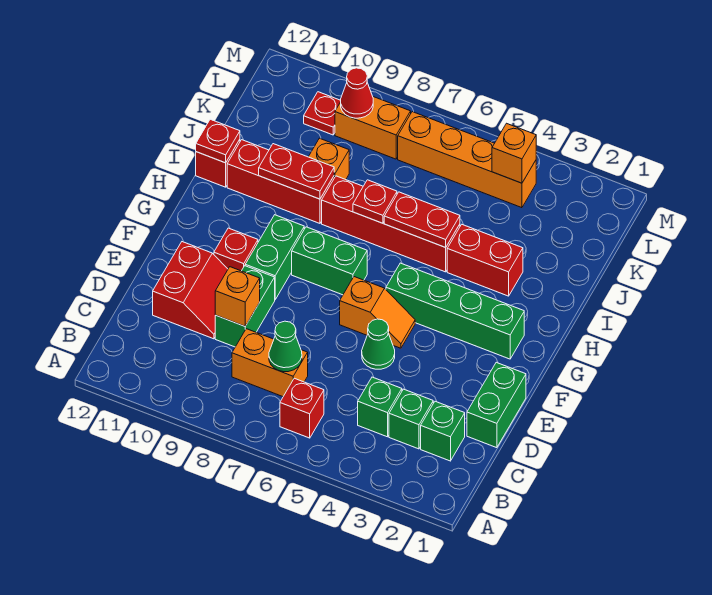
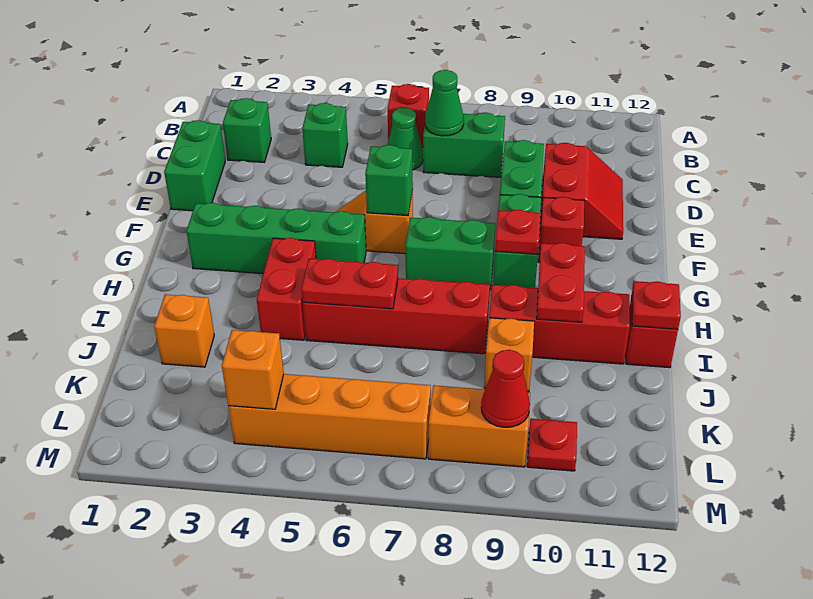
green 1x1 brick [389,389,433,449] -> green 1x1 brick moved to [365,145,413,216]
orange 1x2 brick [232,329,308,397] -> green 1x2 brick [423,112,505,177]
orange 1x1 brick [215,267,260,326] -> orange 1x1 brick moved to [154,294,214,367]
red 2x2 slope [153,242,228,339] -> red 2x2 slope turned to [540,143,623,239]
green 1x1 cone [362,319,395,369] -> green 1x1 cone moved to [388,108,423,170]
red 1x2 brick [447,225,523,296] -> red 1x2 brick turned to [257,238,316,340]
red 1x1 plate [353,180,397,223] -> red 1x1 plate moved to [495,210,541,254]
red 1x2 plate [259,144,334,199] -> red 1x2 plate turned to [537,243,585,322]

